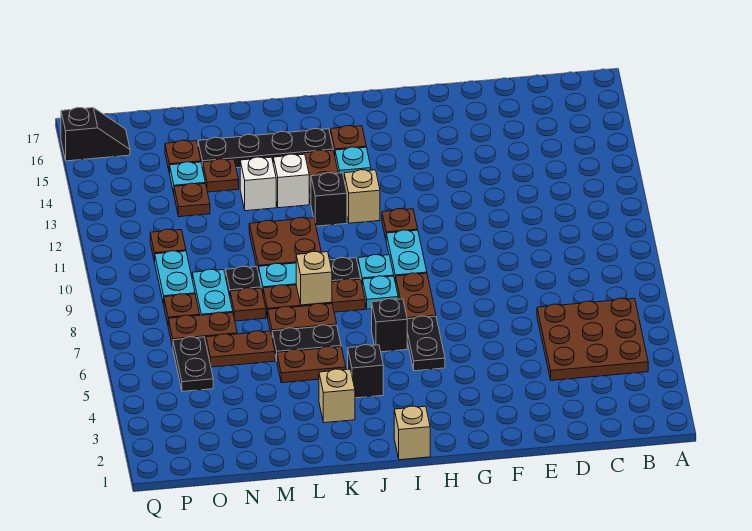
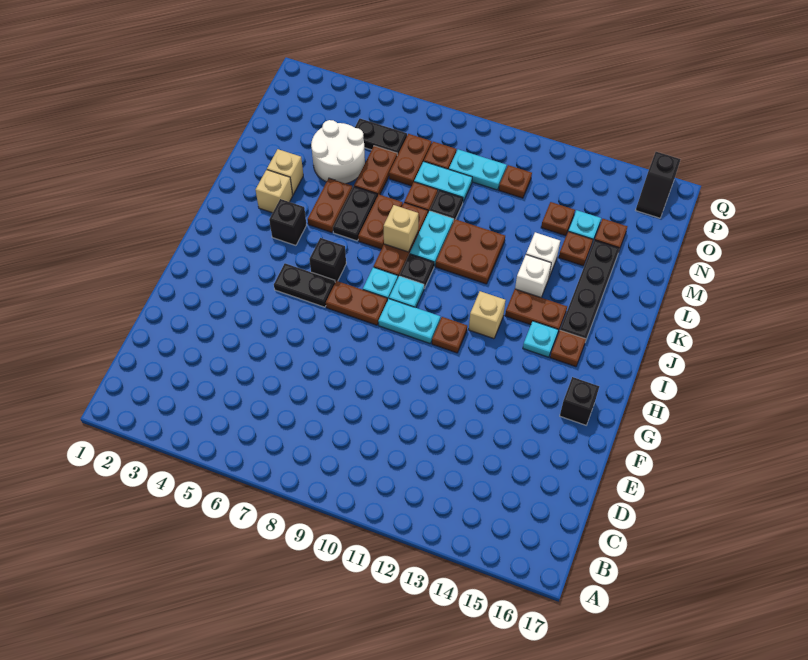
brown 3x3 plate [537,298,648,380] -> none
tan 1x1 brick [394,406,430,460] -> tan 1x1 brick moved to [267,149,303,195]
black 1x1 brick [311,173,347,226] -> black 1x1 brick moved to [560,377,599,425]
none -> white 2x2 round brick [311,120,365,184]

